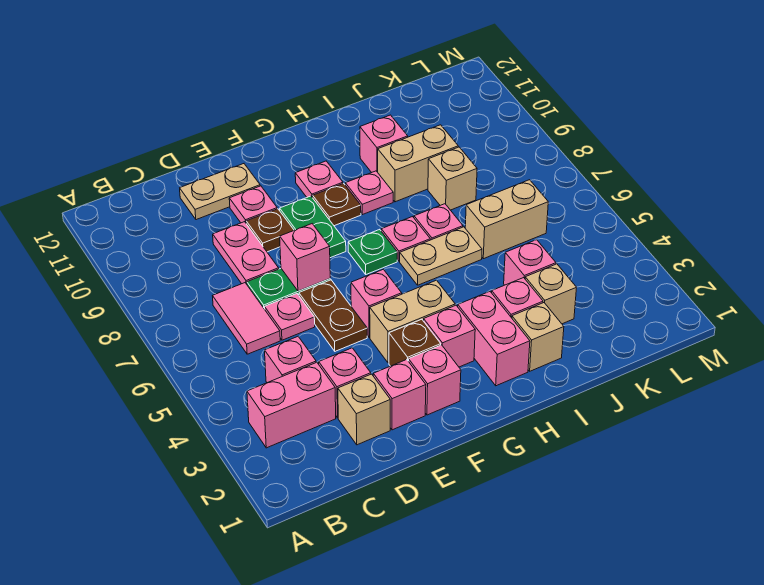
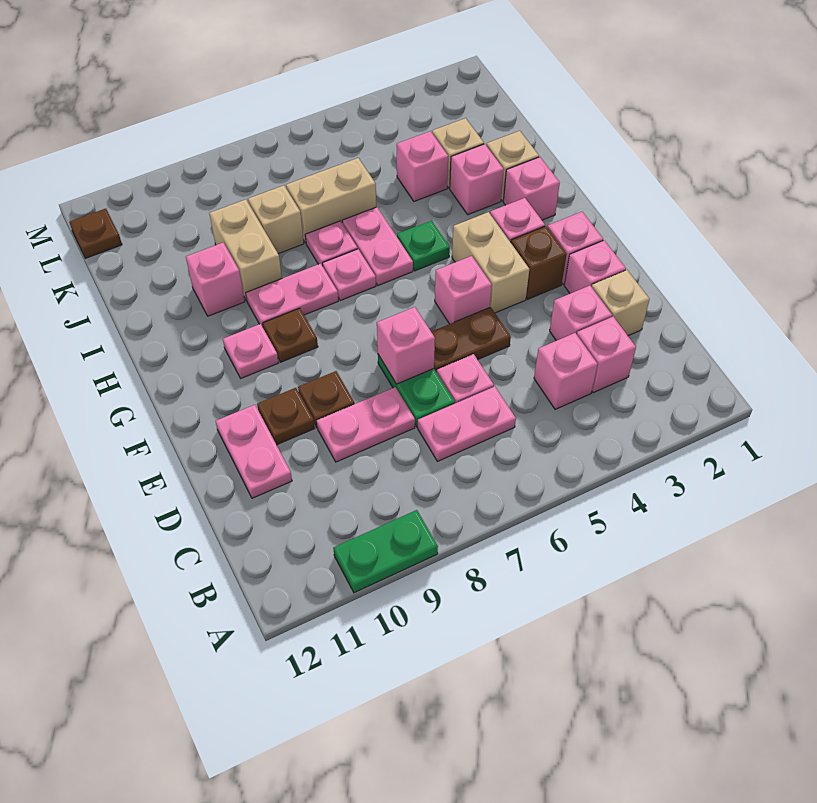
pink 1x2 brick [247,362,336,448] -> pink 1x1 brick [577,317,636,393]
pink 1x2 tile [213,283,280,354] -> pink 1x2 plate [418,387,516,461]
tan 1x2 plate [180,164,260,220] -> pink 1x2 plate [216,405,292,498]
pink 1x1 plate [229,186,277,223] -> brown 1x1 plate [257,388,315,445]
green 1x2 plate [280,196,346,258] -> green 1x2 plate moved to [333,510,438,593]
green 1x1 plate [348,229,397,274] -> green 1x1 plate moved to [397,220,450,271]
pink 1x2 brick [458,292,530,386] -> pink 1x1 brick [503,157,560,220]
tan 1x2 plate [400,227,482,285] -> pink 1x2 plate [342,207,413,285]
pink 1x1 plate [345,171,393,215] -> pink 1x2 plate [246,264,338,327]
tan 1x2 brick [465,180,548,259] -> tan 1x2 brick turned to [286,158,376,243]
none -> brown 1x1 plate [69,209,122,258]

